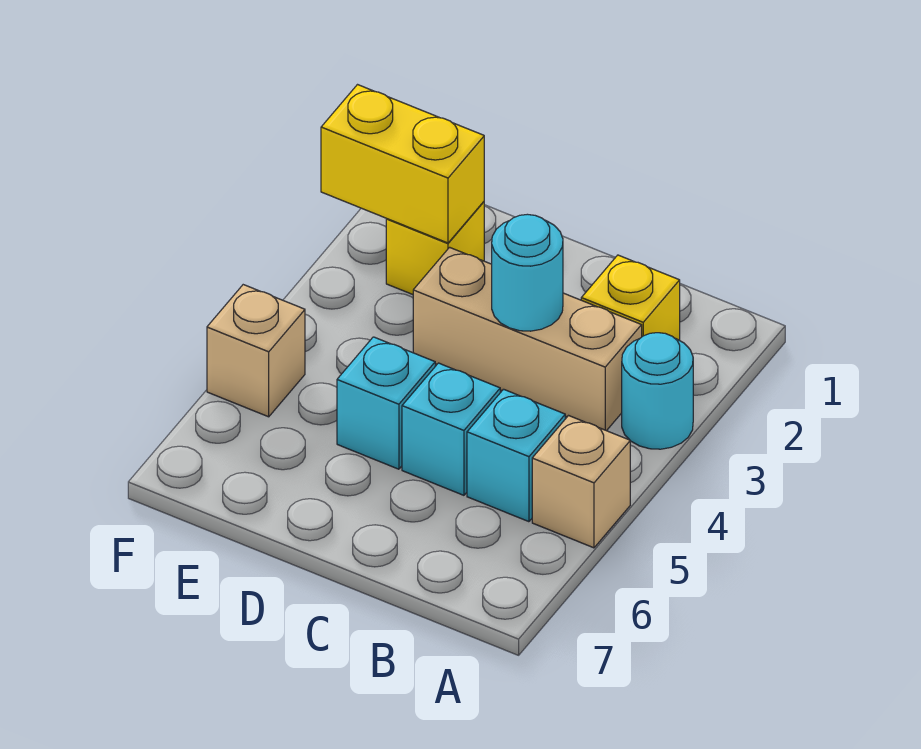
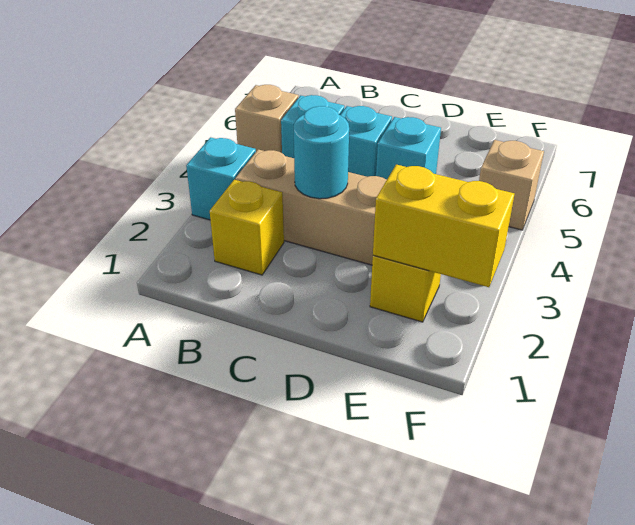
cyan 1x1 round brick [622,333,693,449] -> cyan 1x1 brick [186,137,256,220]

